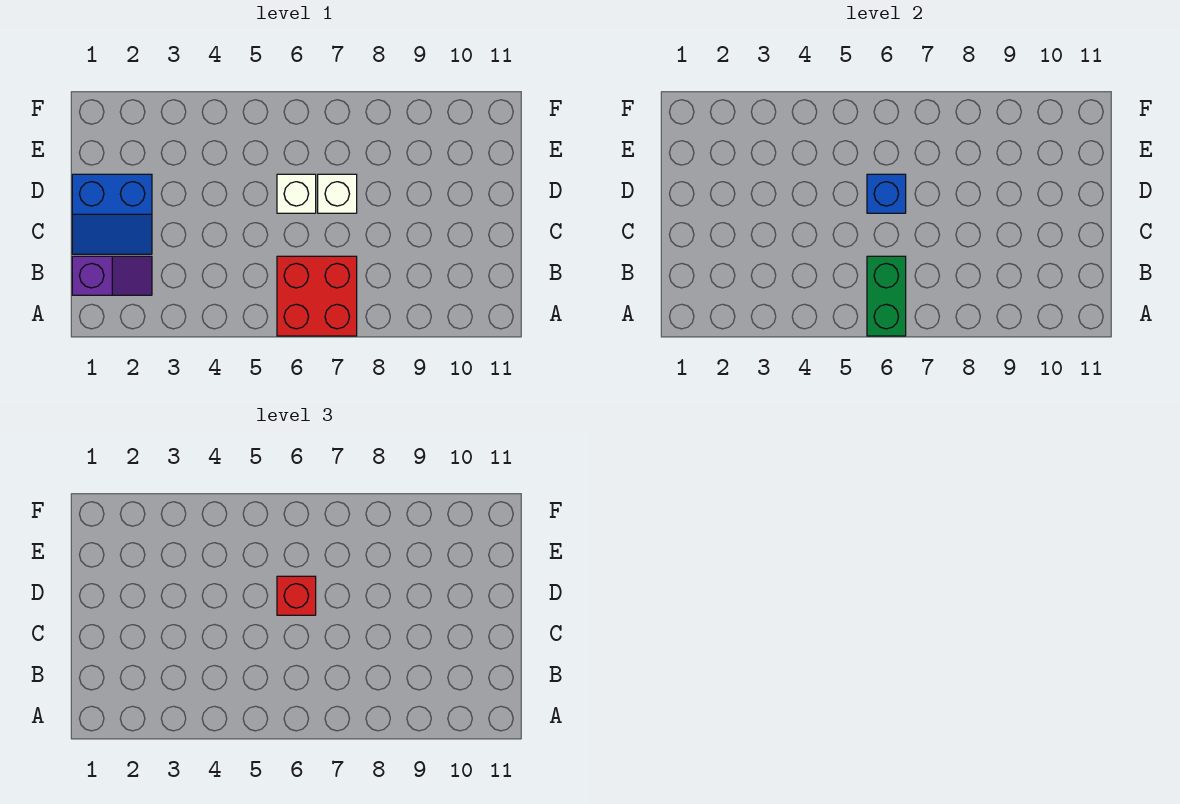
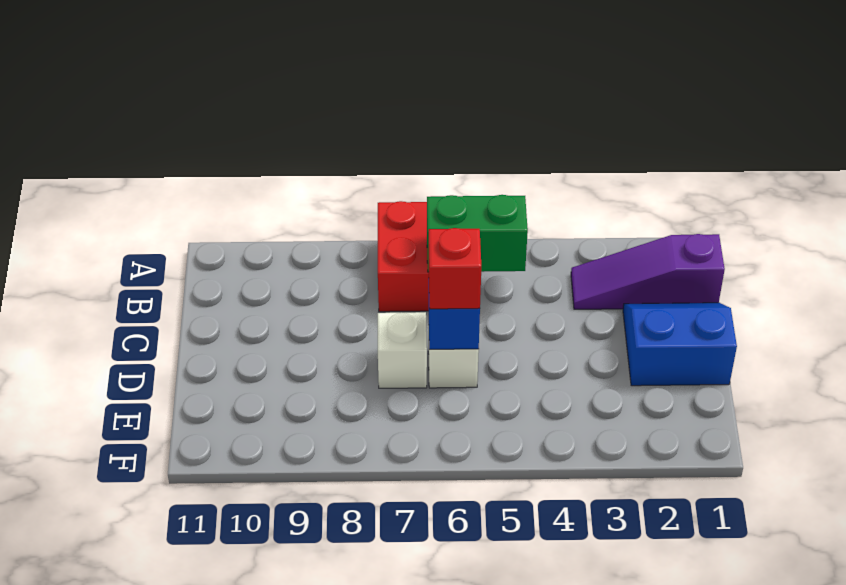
green 1x2 brick [867,256,906,336] -> green 1x2 brick turned to [427,195,528,272]
purple 1x2 slope [72,256,152,295] -> purple 1x3 slope [571,234,725,309]

